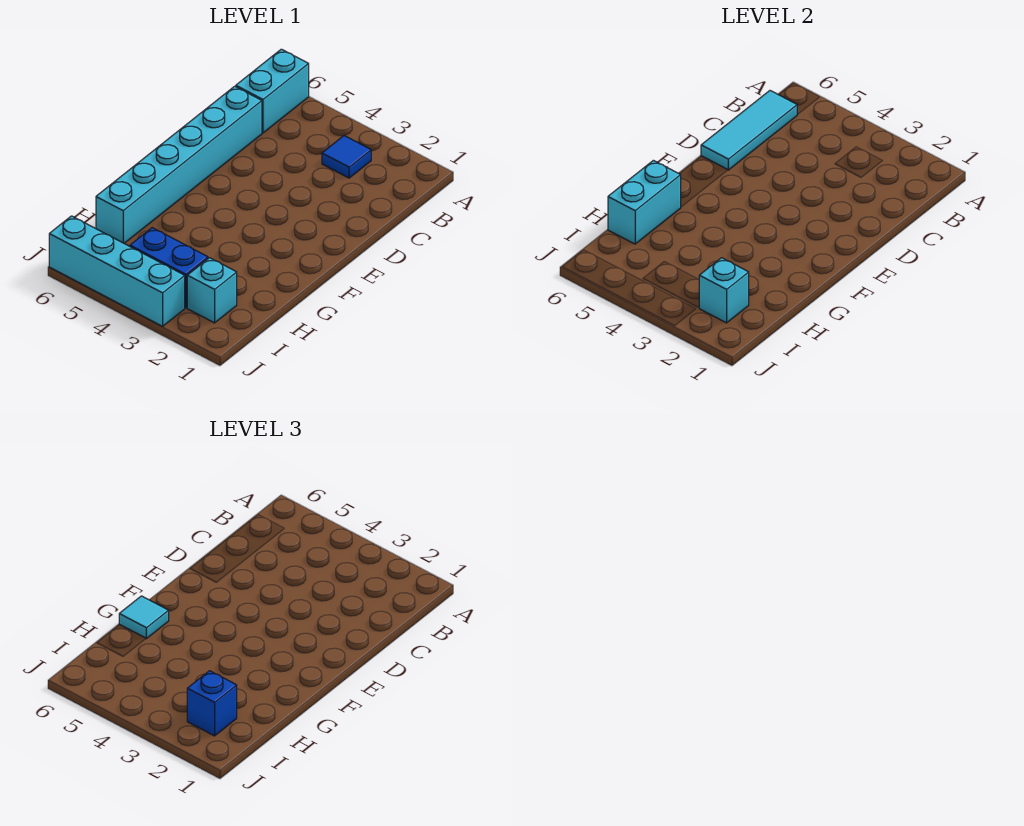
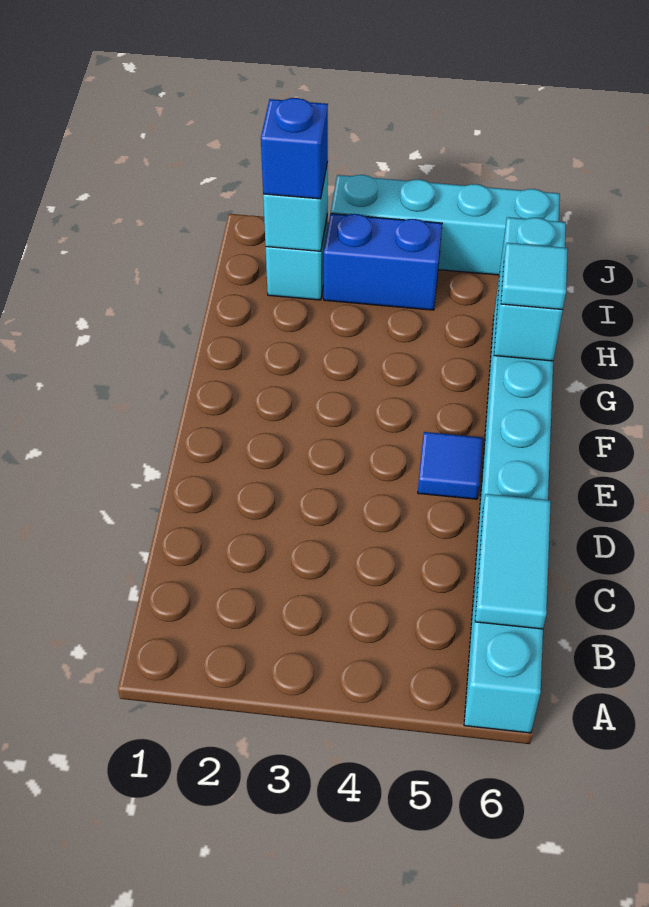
blue 1x1 tile [322,135,371,178] -> blue 1x1 tile moved to [418,432,483,499]
cyan 1x3 tile [701,91,797,170] -> cyan 1x2 tile [475,494,551,629]

